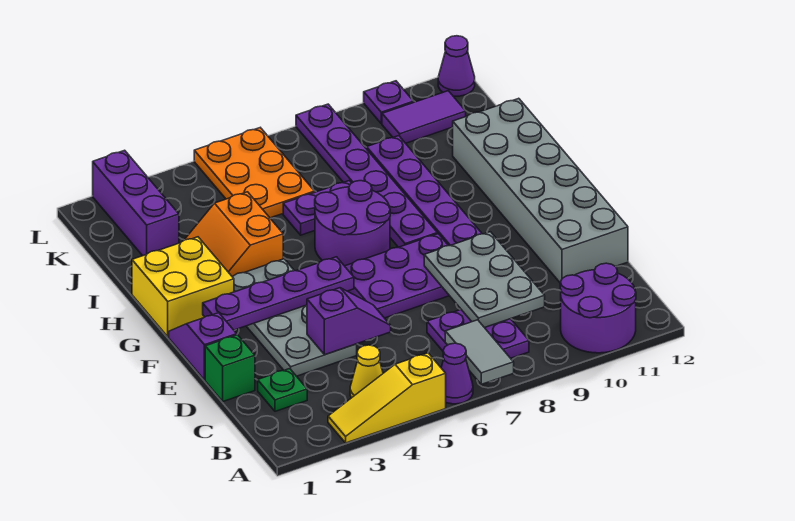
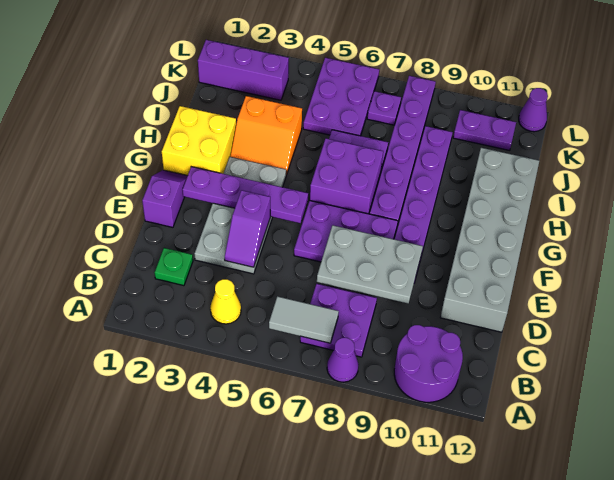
yellow 1x3 slope [328,353,446,443] -> none
purple 1x1 cone [441,343,473,404] -> purple 1x1 cone moved to [327,338,359,382]
grey 1x2 tile [445,320,514,384] -> grey 1x2 tile turned to [269,296,339,343]
grey 2x3 plate [424,232,545,328] -> grey 2x3 plate turned to [317,225,423,303]
green 1x1 brick [205,335,255,401] -> none
purple 1x2 slope [307,288,391,355] -> purple 1x2 slope turned to [225,190,270,267]
purple 2x2 round brick [315,181,390,266] -> purple 2x2 brick [310,138,383,214]
orange 2x2 slope [185,192,283,277] -> orange 2x2 slope turned to [230,96,302,175]
purple 1x3 brick [93,150,179,256] -> purple 1x3 brick turned to [198,40,289,100]
orange 2x3 plate [194,128,315,218] -> purple 2x3 plate [303,58,379,136]
purple 1x2 tile [382,91,466,143] -> purple 1x2 plate [453,110,516,150]
purple 1x1 plate [364,81,414,124] -> purple 1x1 plate moved to [367,91,401,125]

